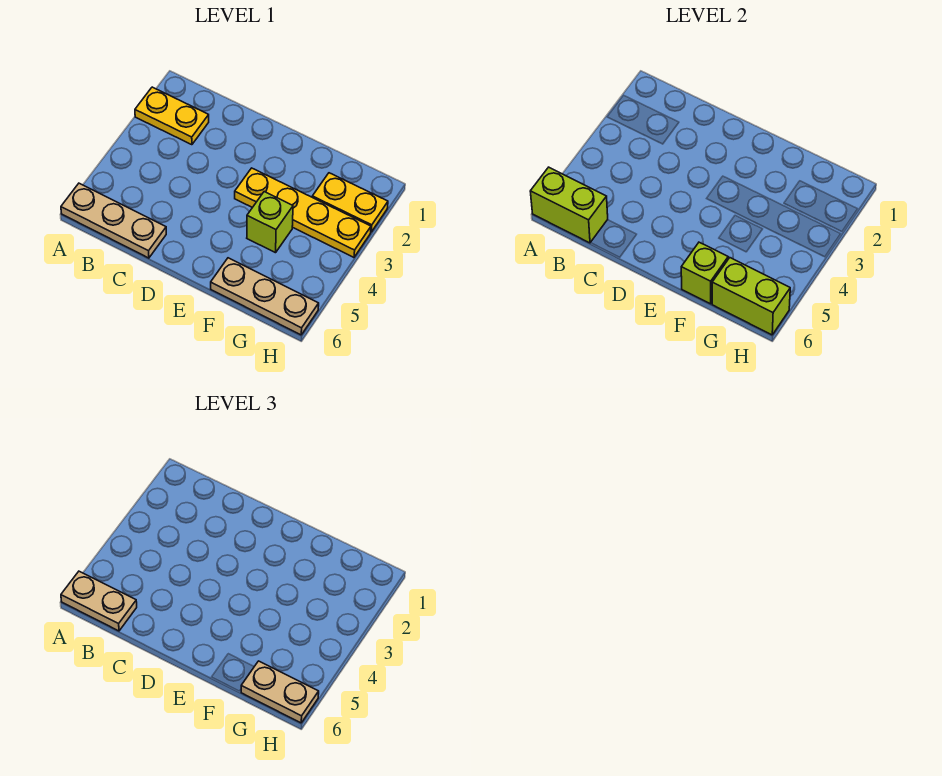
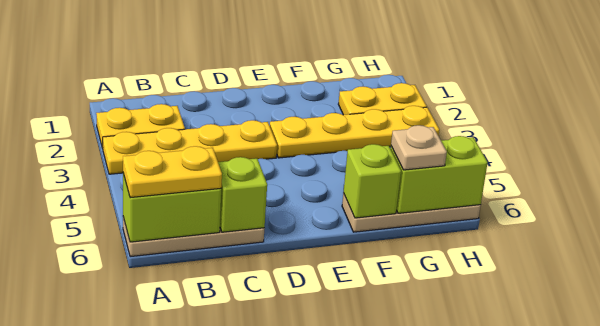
none -> yellow 1x4 plate [103,120,277,174]
tan 1x2 plate [61,571,137,631] -> yellow 1x2 plate [123,146,222,198]
lime 1x1 brick [247,192,293,253] -> lime 1x1 brick moved to [218,157,267,232]
tan 1x2 plate [241,661,319,723] -> tan 1x1 plate [391,125,447,170]

